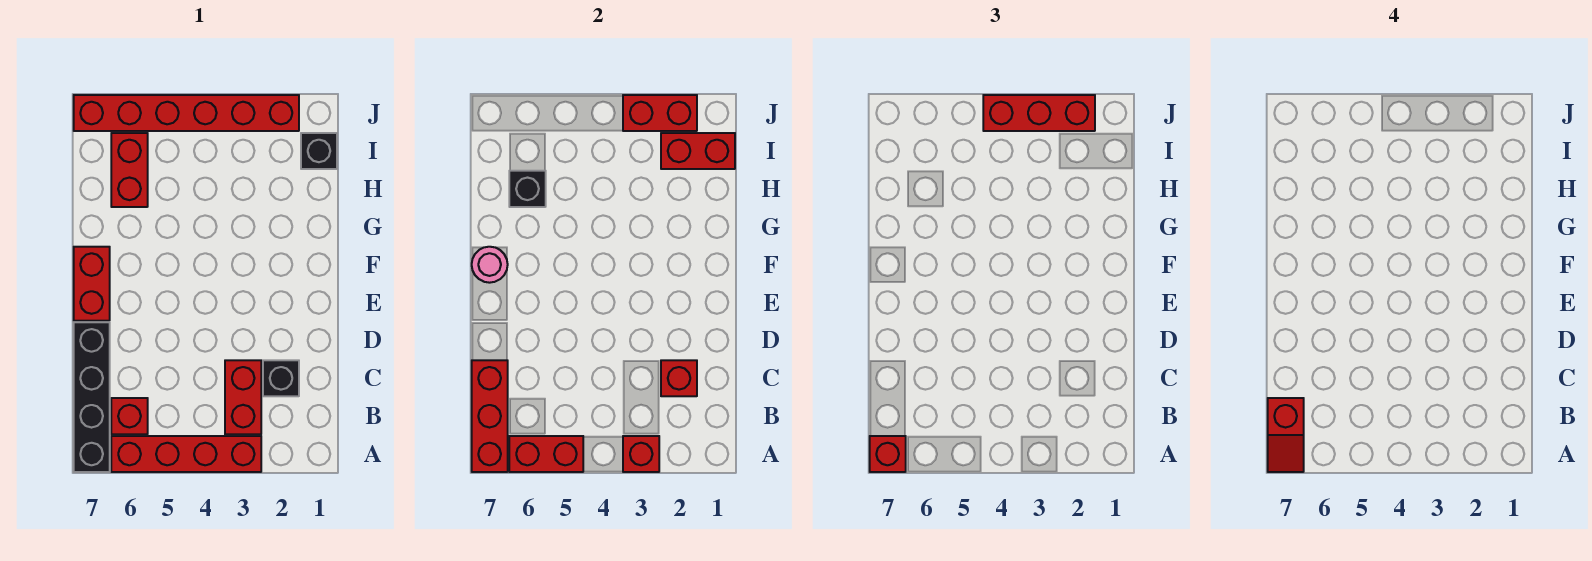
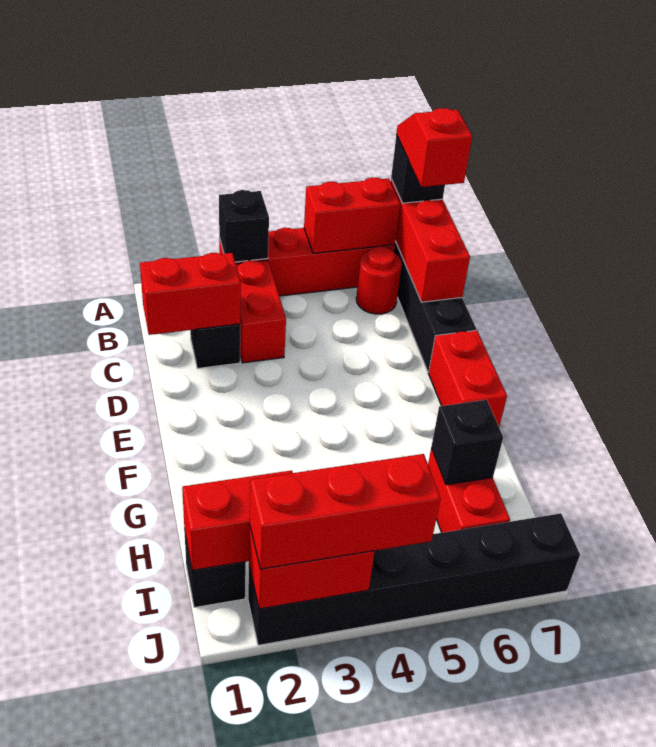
red 1x1 brick [623,436,659,472] -> black 1x1 brick [219,190,269,262]
red 1x1 brick [870,436,906,472] -> black 1x1 brick [391,135,445,203]
red 1x1 brick [111,398,148,434] -> red 1x1 round brick [356,246,402,314]
red 1x1 brick [661,360,697,396] -> red 1x2 brick [140,253,241,335]
pink 1x1 round brick [472,247,508,283] -> none
red 1x6 brick [74,95,299,131] -> black 1x6 brick [248,513,580,645]

